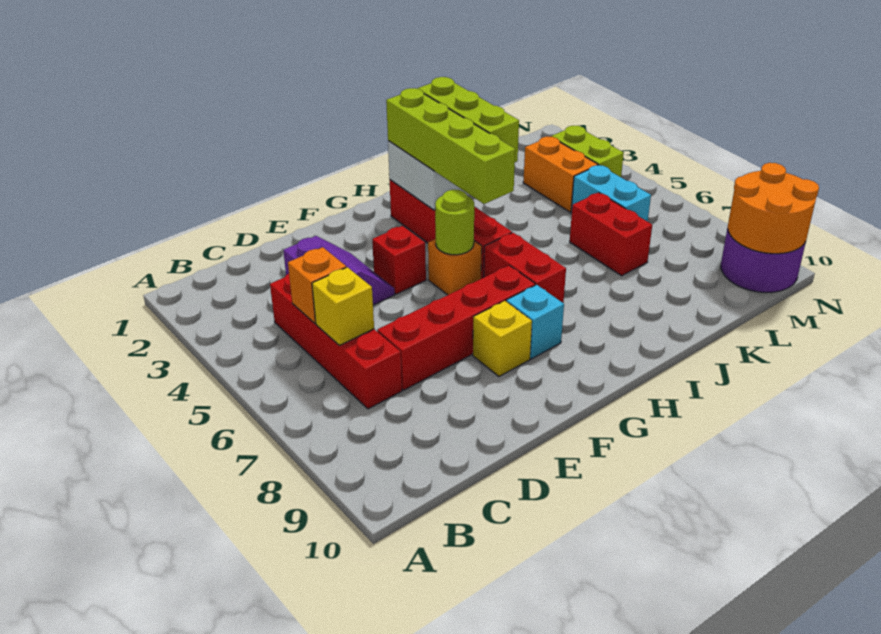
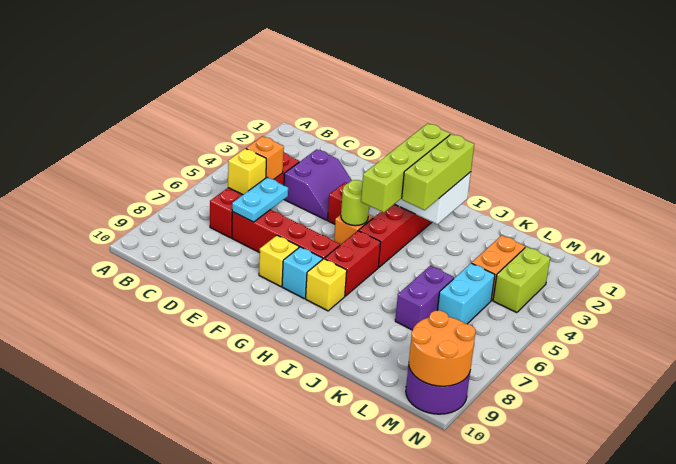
none -> cyan 1x2 plate [232,177,288,222]
none -> yellow 1x1 brick [306,259,347,311]
red 1x2 brick [570,193,652,276] -> purple 1x2 brick [395,266,454,330]

